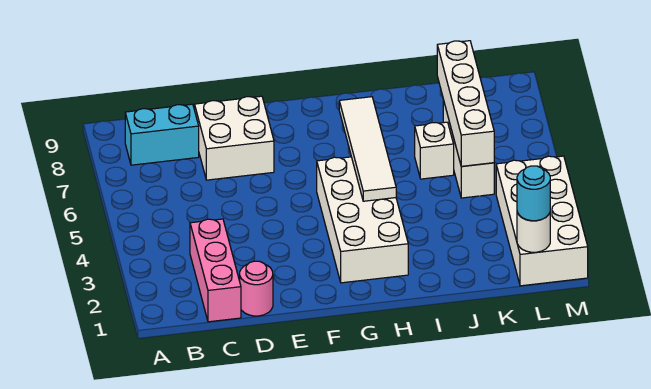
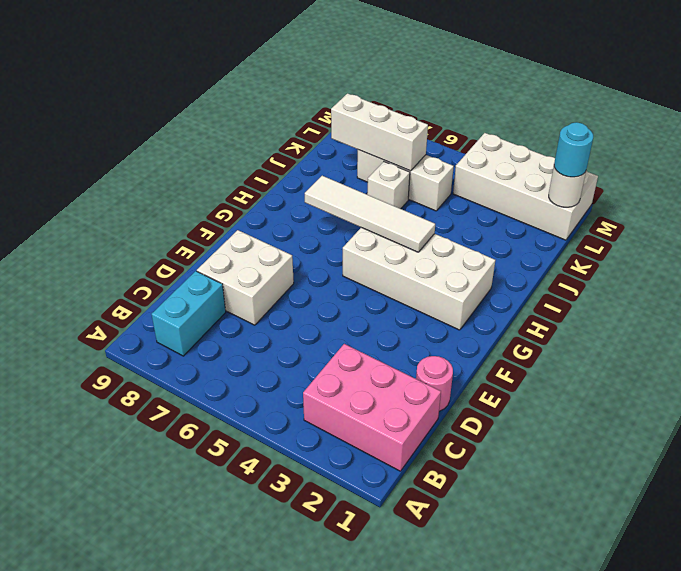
pink 1x3 brick [190,219,241,322] -> pink 2x3 brick [303,344,441,471]
white 1x4 brick [437,41,494,166] -> white 1x3 brick [331,93,428,171]

